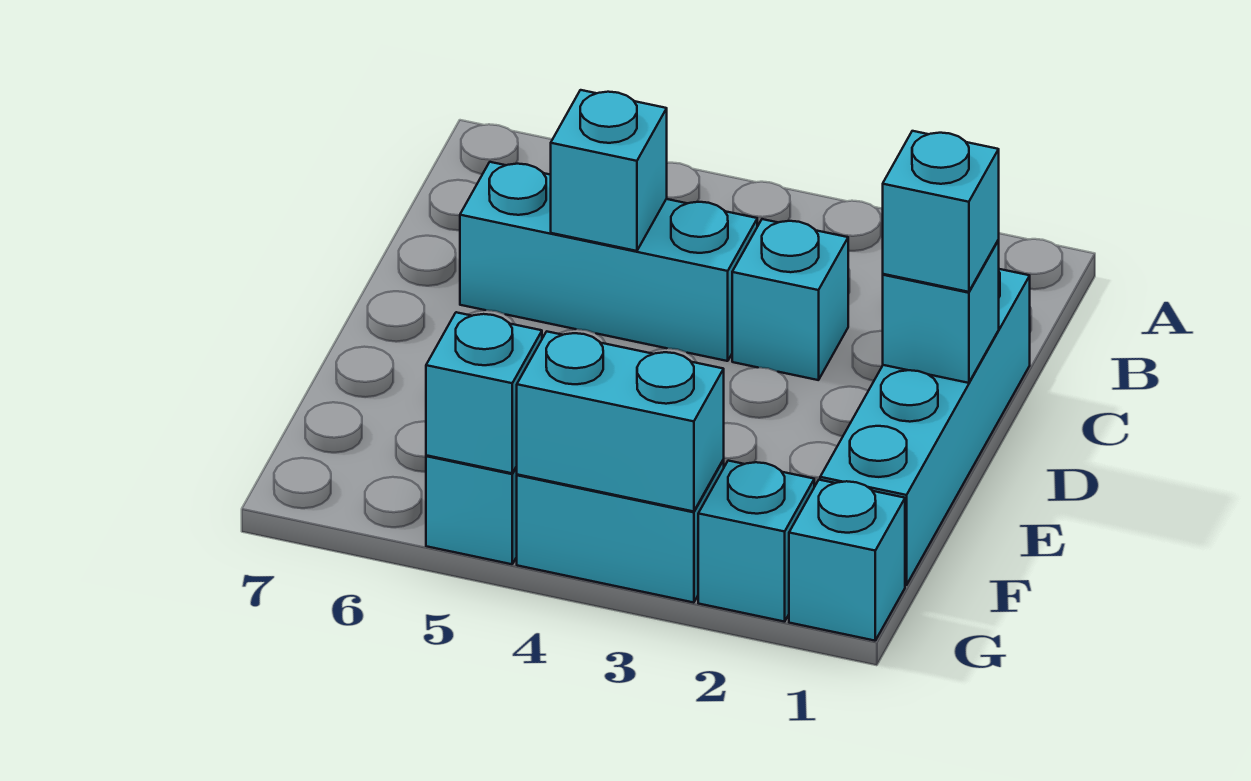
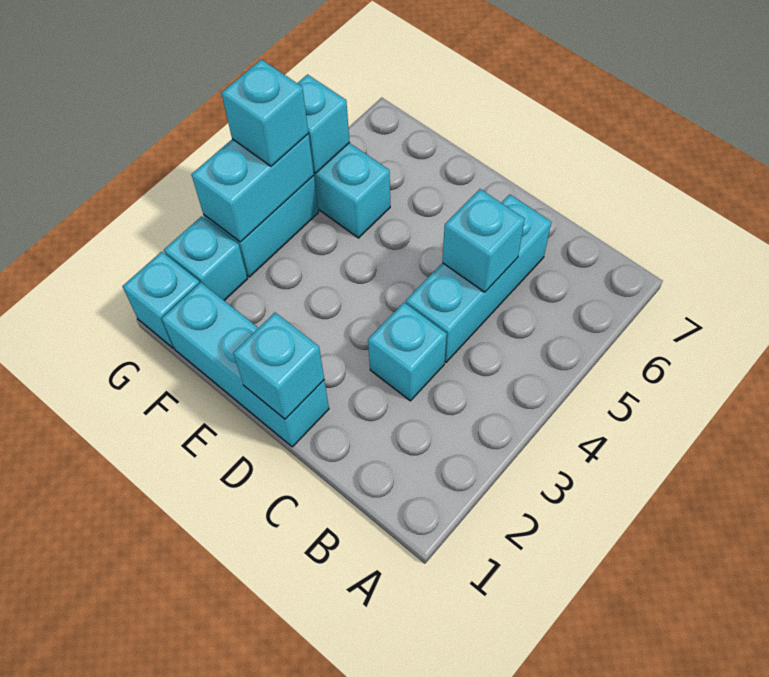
cyan 1x4 brick [820,269,1030,585] -> cyan 1x3 brick [162,282,329,447]
cyan 1x1 brick [883,131,999,292] -> cyan 1x1 brick moved to [221,59,308,166]

